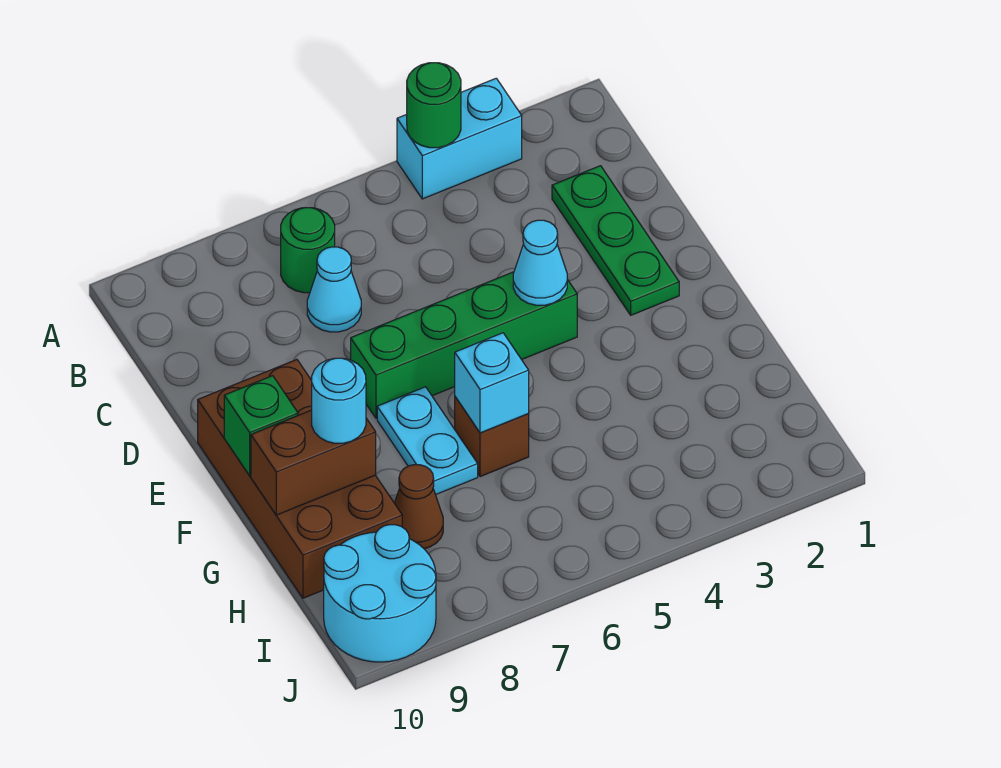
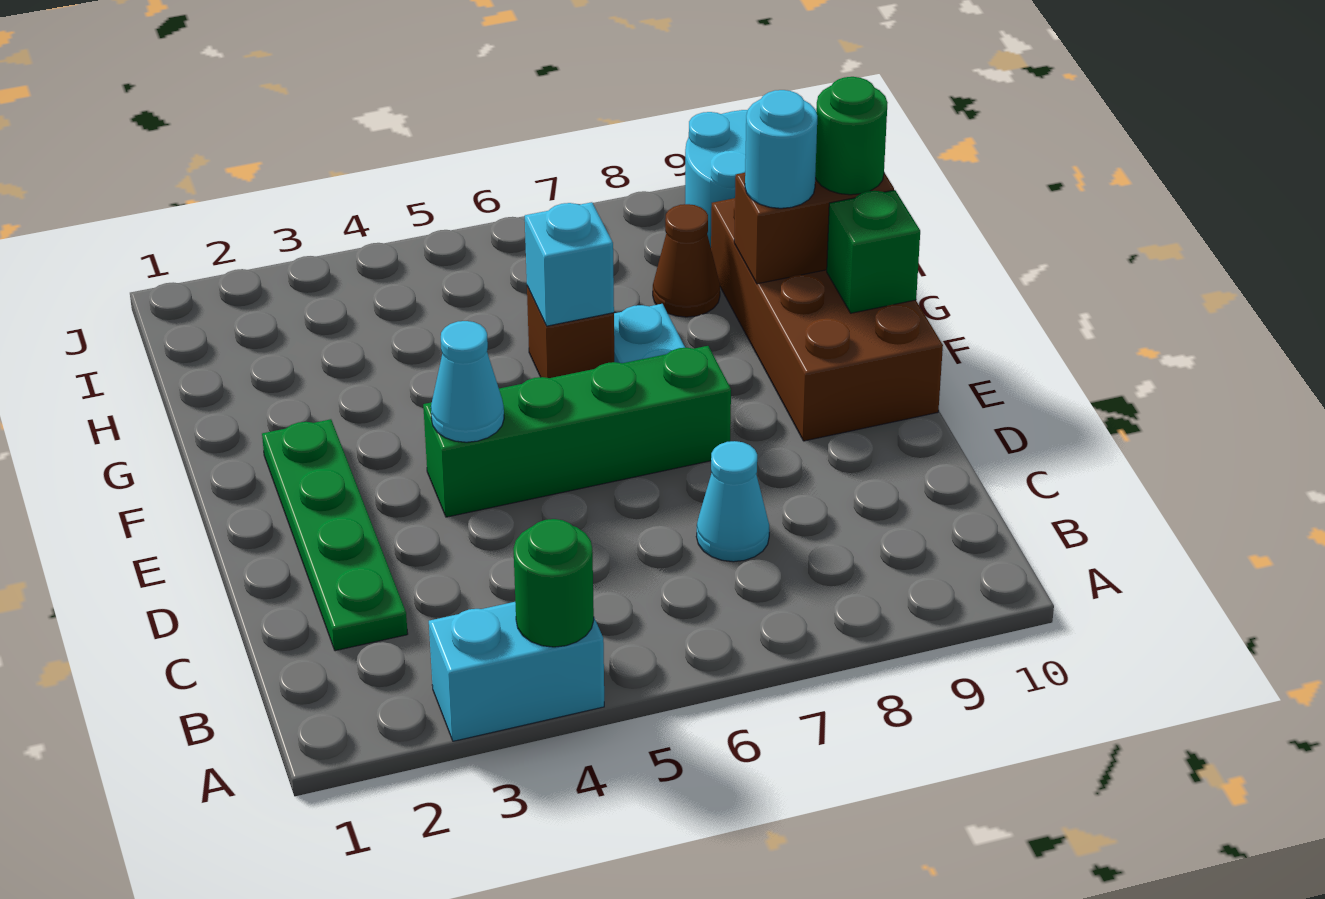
green 1x1 round brick [281,208,335,293] -> green 1x1 round brick moved to [815,77,888,195]
green 1x3 plate [552,166,679,315] -> green 1x4 plate [262,419,408,651]

